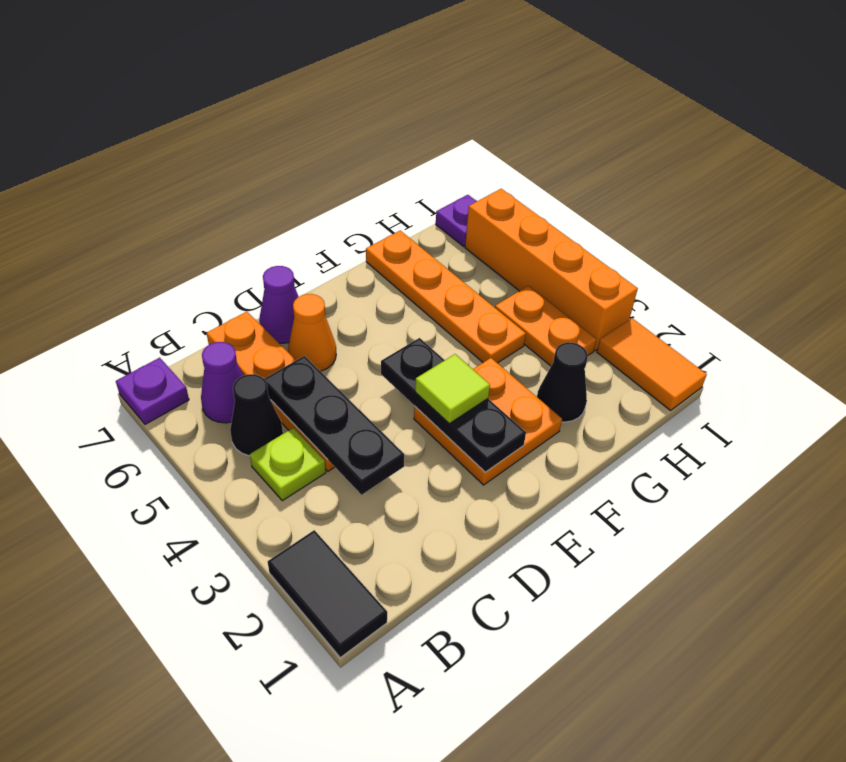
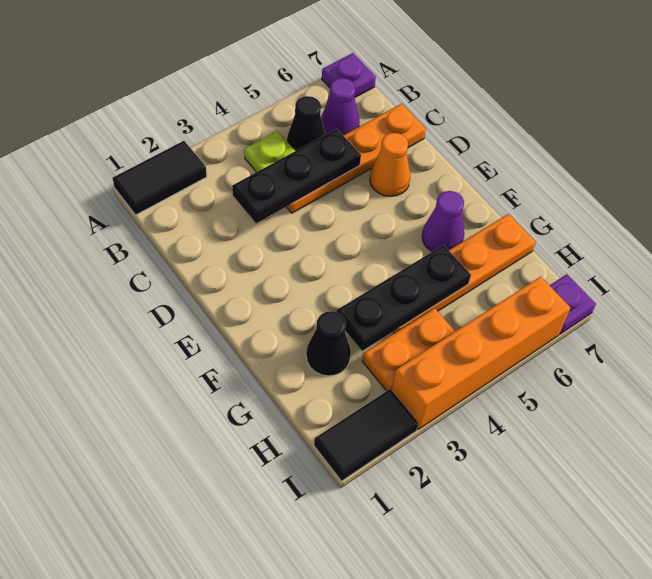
purple 1x1 cone [259,266,298,343] -> purple 1x1 cone moved to [422,191,464,252]
orange 2x2 plate [414,358,562,485] -> none
black 1x3 plate [381,338,526,472] -> black 1x3 plate moved to [336,245,471,351]
lime 1x1 tile [415,354,490,424] -> none
orange 1x2 tile [597,318,707,410] -> black 1x2 tile [314,389,419,481]

